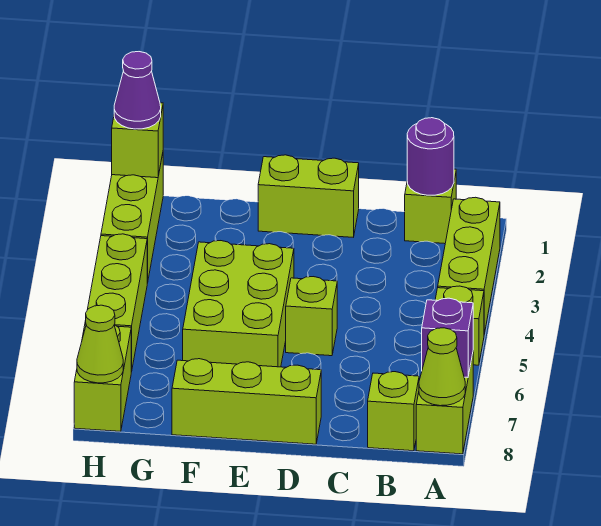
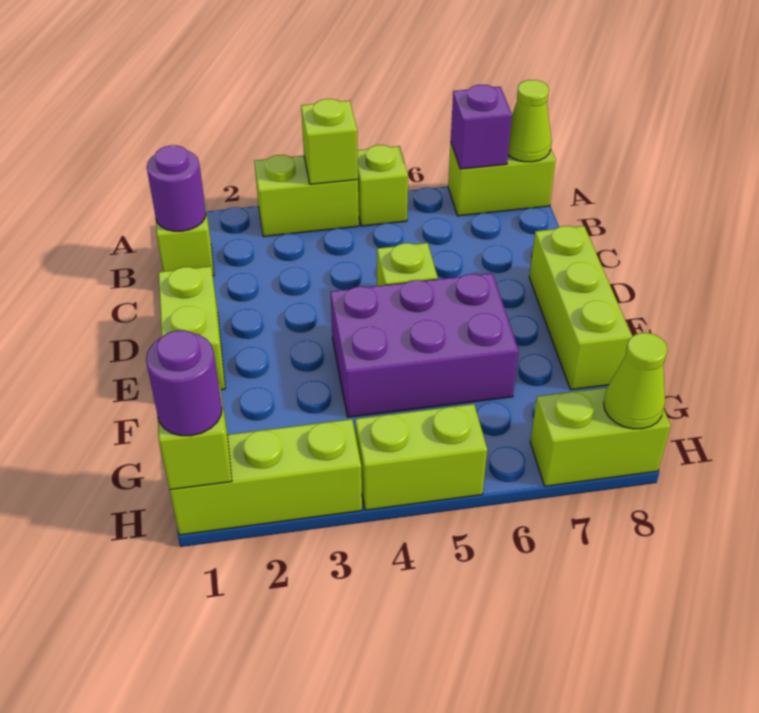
lime 1x3 brick [438,197,500,334] -> lime 1x2 brick [254,155,359,237]
lime 1x1 brick [368,372,419,451] -> lime 1x1 brick moved to [301,99,358,184]
lime 2x3 brick [183,241,294,367] -> purple 2x3 brick [331,273,519,417]
purple 1x1 cone [114,52,161,129] -> purple 1x1 round brick [146,330,222,436]
lime 1x3 brick [85,234,147,372] -> lime 1x2 brick [355,404,487,510]

